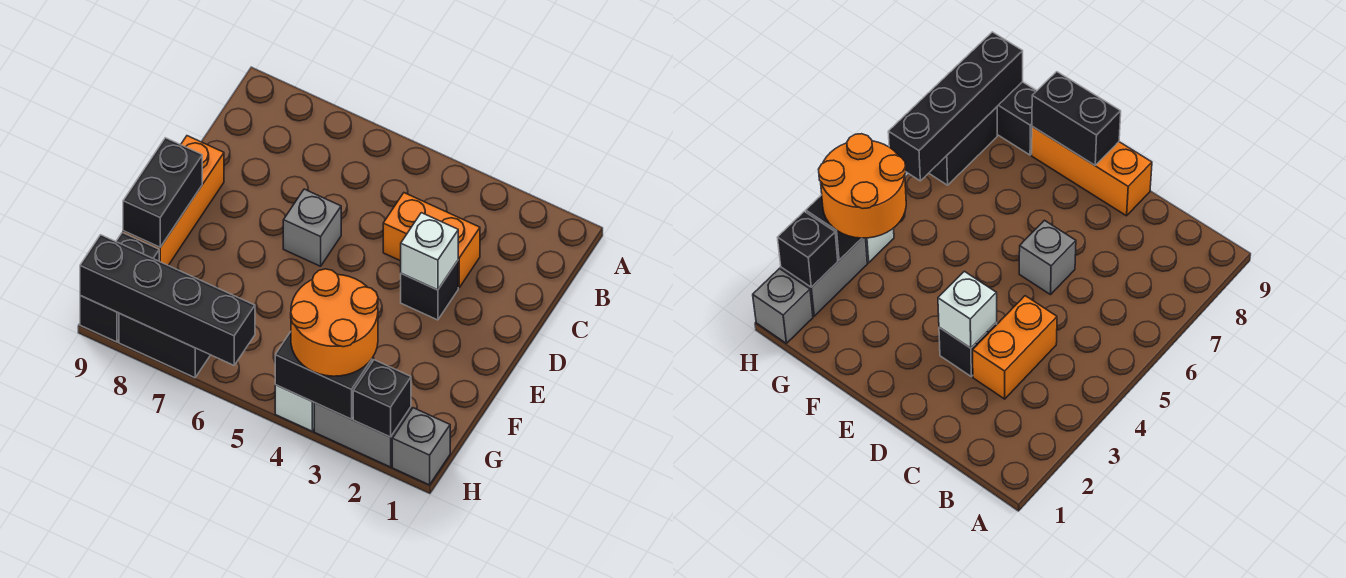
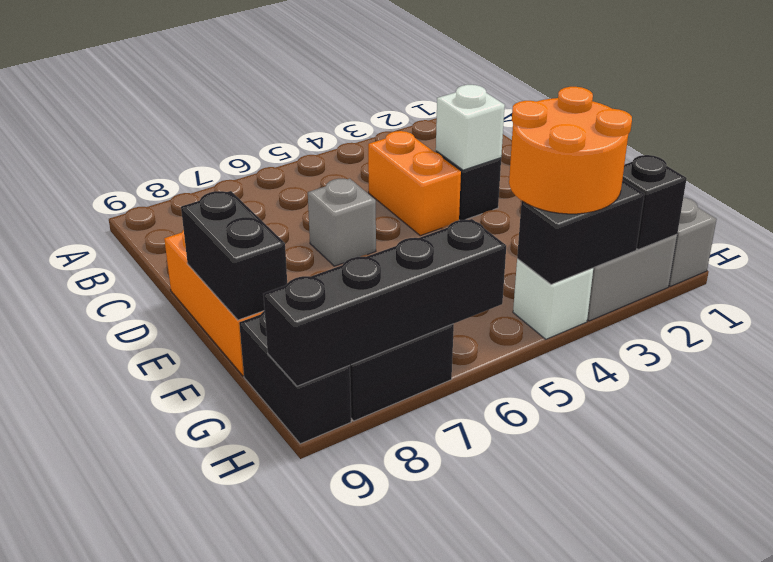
orange 1x2 brick [383,193,480,287] -> orange 1x2 brick turned to [368,131,461,236]

